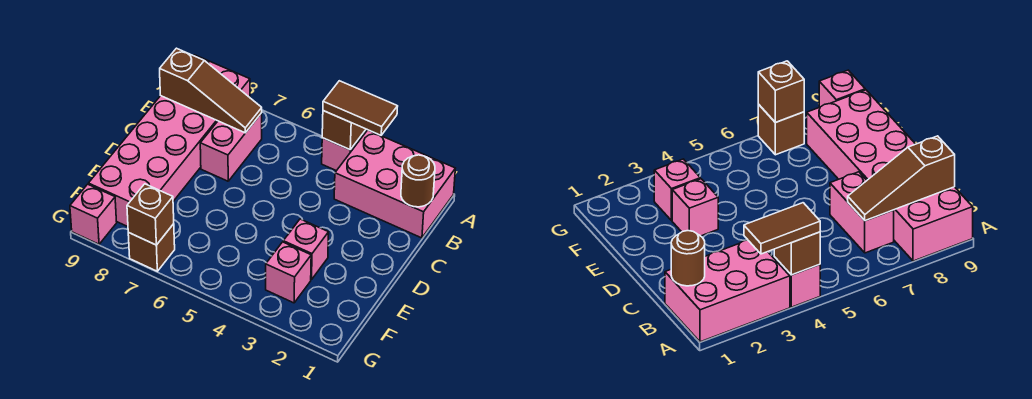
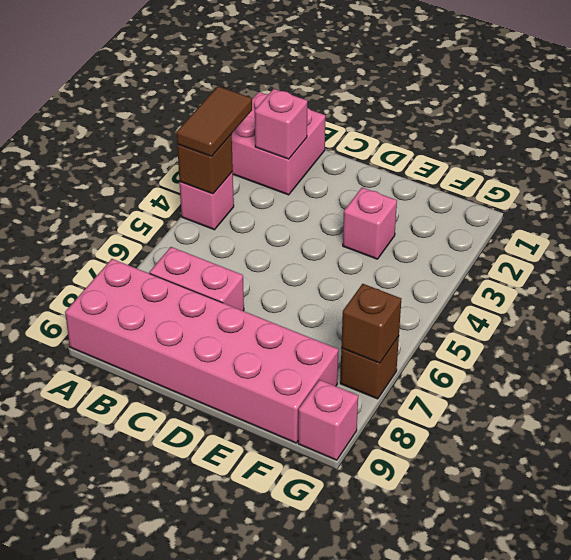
pink 2x3 brick [334,130,455,238] -> pink 2x2 brick [232,92,325,195]
brown 1x1 round brick [401,155,435,207] -> none
brown 1x3 slope [160,48,262,133] -> none
pink 1x1 brick [266,242,311,303] -> pink 1x1 brick moved to [255,89,307,159]

